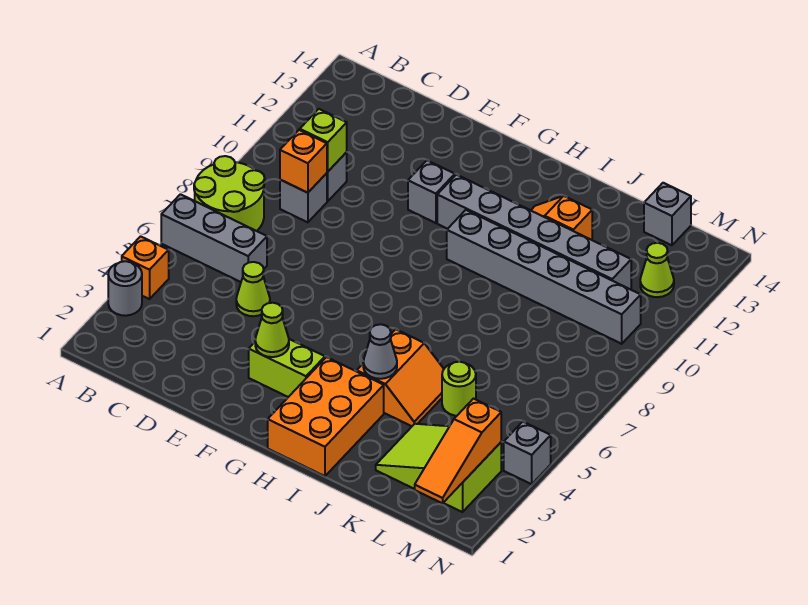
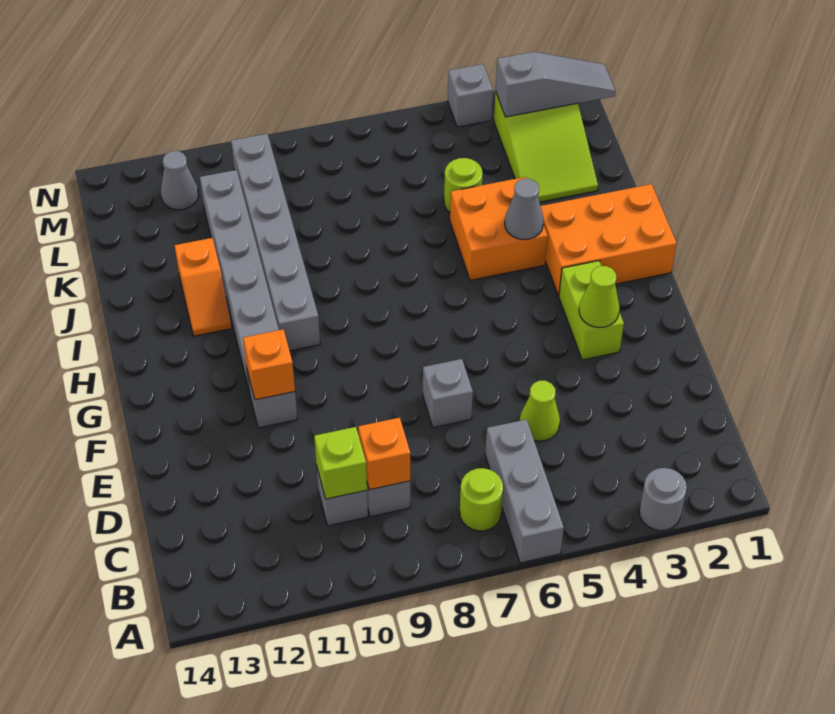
orange 1x1 brick [122,236,169,299] -> orange 1x1 brick moved to [243,329,295,400]
lime 2x2 round brick [194,156,265,231] -> lime 1x1 round brick [460,468,503,531]
orange 2x2 slope [357,329,444,426] -> orange 2x2 brick [450,177,548,280]
grey 1x1 brick [644,183,691,245] -> grey 1x1 brick moved to [423,359,473,427]
orange 1x3 slope [415,399,501,503] -> grey 1x3 slope [495,52,616,117]
lime 1x1 cone [640,243,674,297] -> grey 1x1 cone [161,151,198,210]

